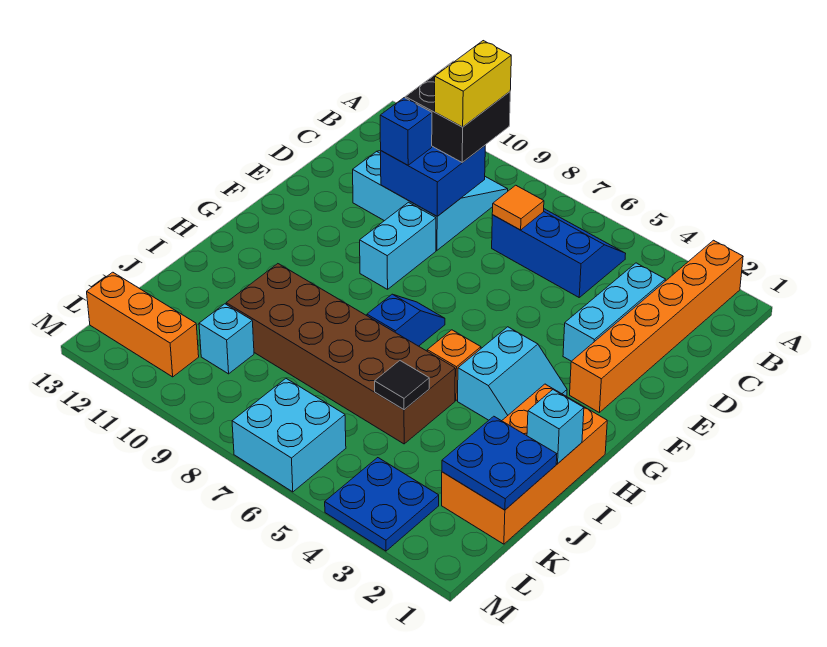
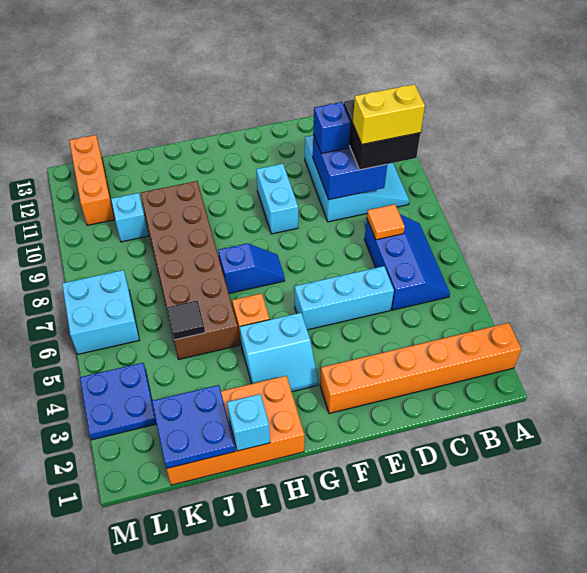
cyan 1x3 brick [563,263,665,361] -> cyan 1x3 brick moved to [295,266,394,330]
cyan 1x2 brick [360,202,436,289] -> cyan 1x2 brick turned to [256,164,298,234]

